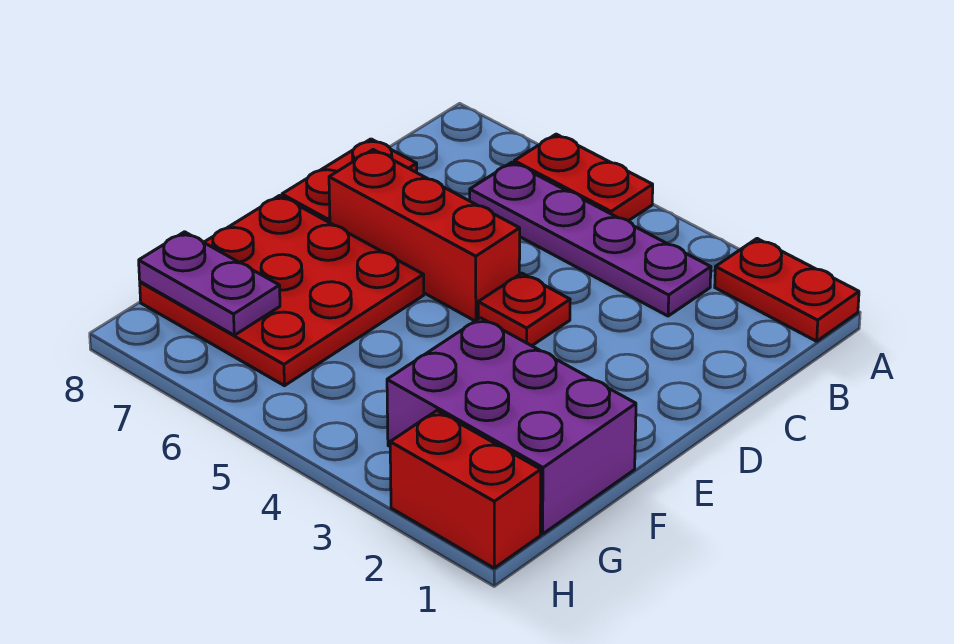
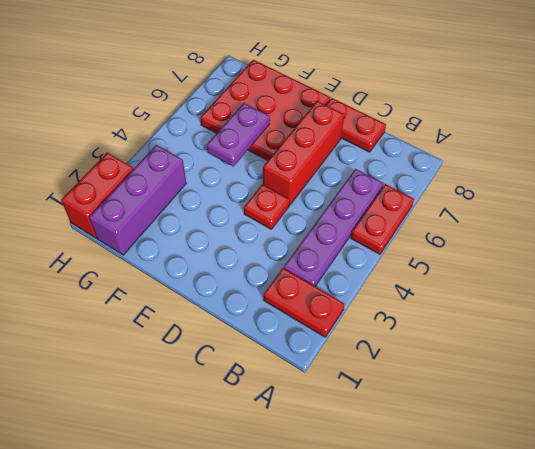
red 1x2 plate [715,239,859,341] -> red 1x2 plate turned to [263,268,345,337]
purple 2x3 brick [387,318,636,534] -> purple 1x3 brick [89,145,186,255]
purple 1x2 plate [139,232,280,335] -> purple 1x2 plate moved to [207,103,270,166]

